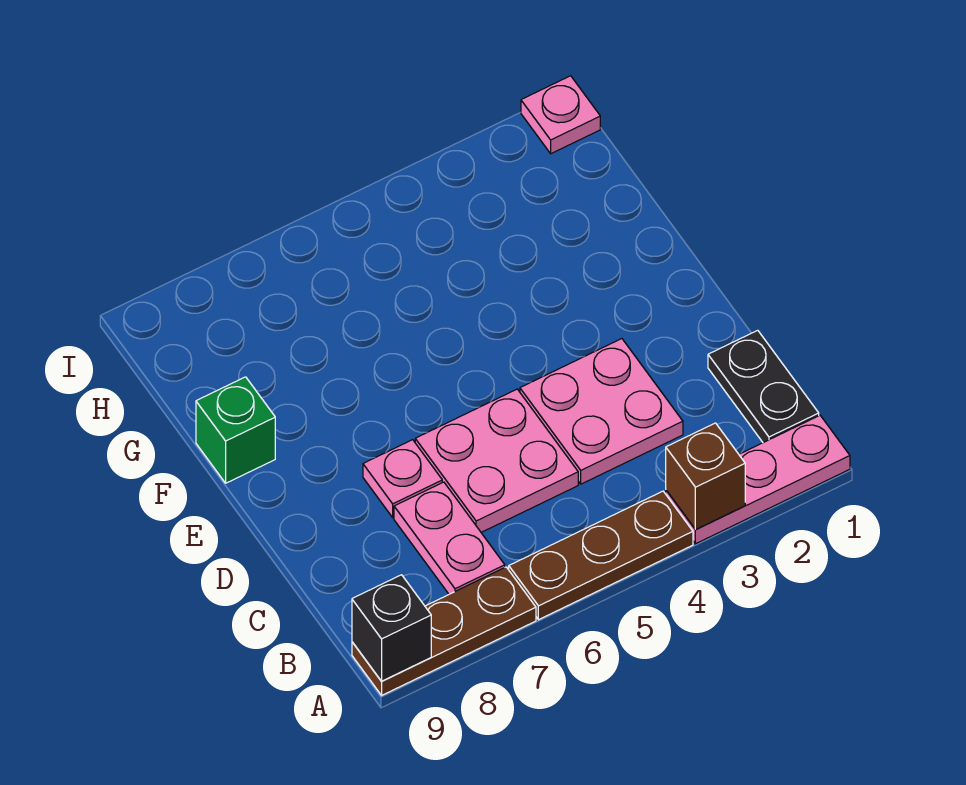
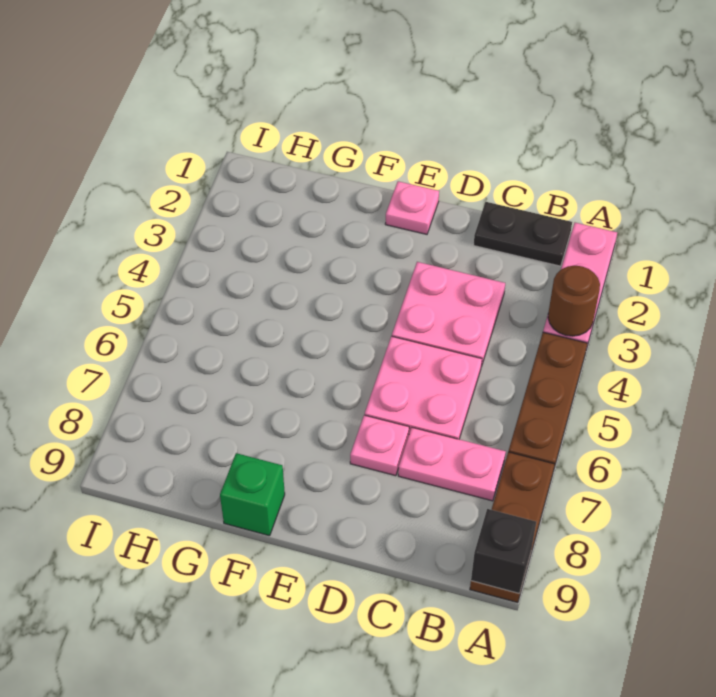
brown 1x1 brick [666,423,745,530] -> brown 1x1 round brick [548,266,600,336]
pink 1x1 plate [521,76,600,154] -> pink 1x1 plate moved to [385,181,439,234]

